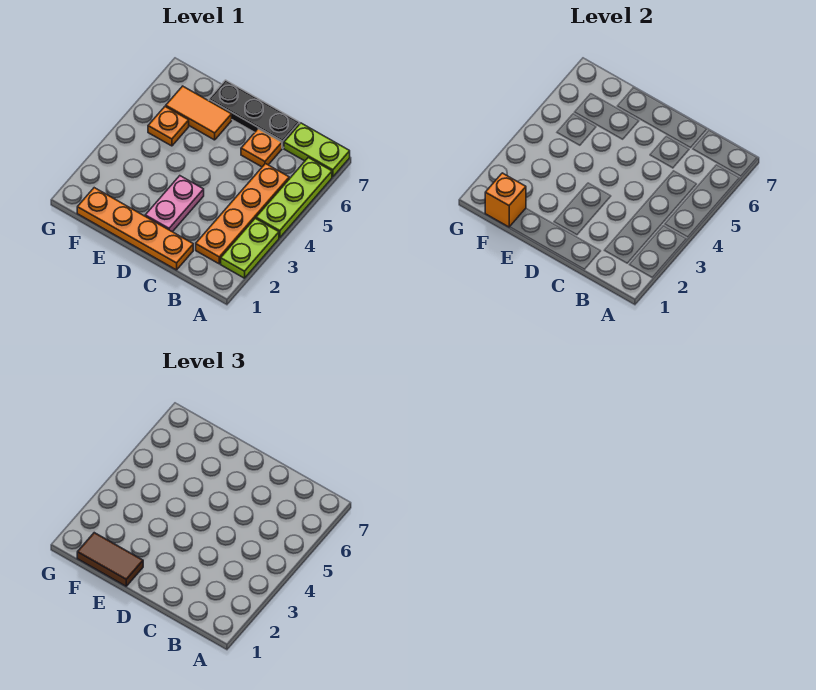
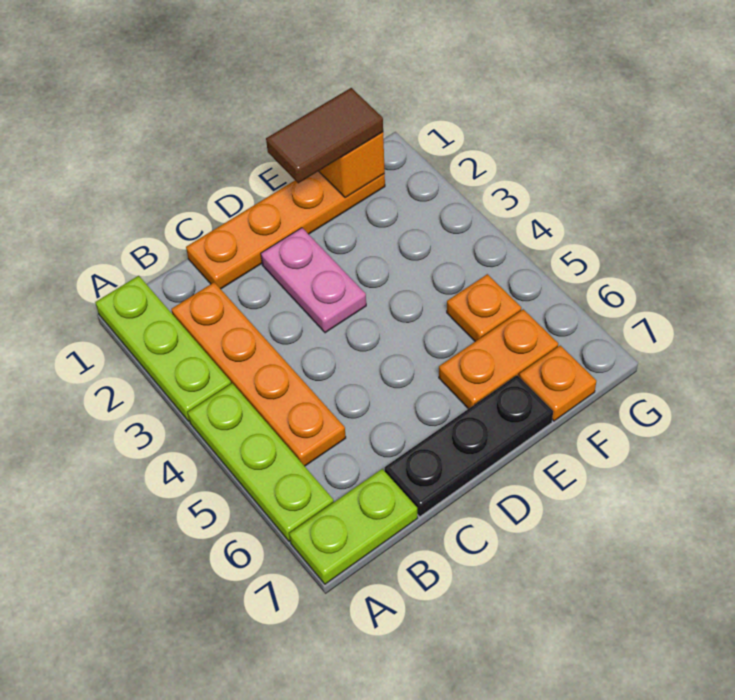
lime 1x2 plate [221,218,279,278] -> lime 1x3 plate [95,276,231,421]
orange 1x1 plate [241,129,282,167] -> orange 1x1 plate moved to [519,345,596,421]
orange 1x2 tile [166,86,232,140] -> orange 1x2 plate [439,309,558,409]

